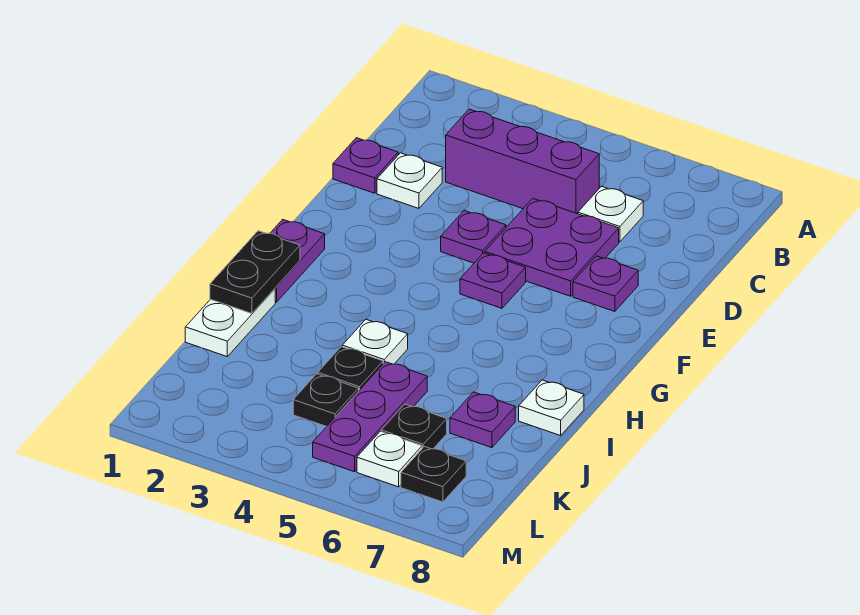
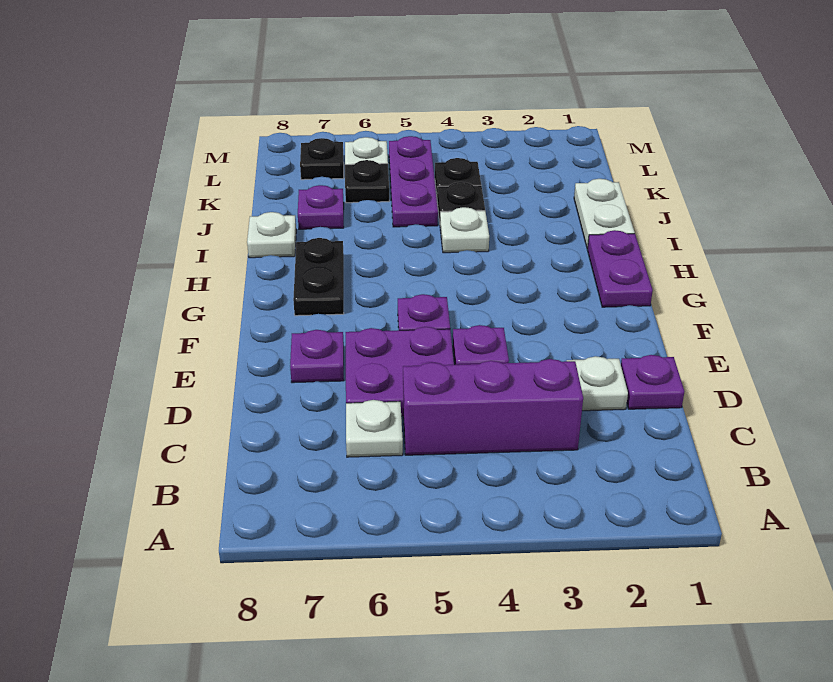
black 1x2 plate [210,231,300,313] -> black 1x2 plate moved to [293,238,344,316]

